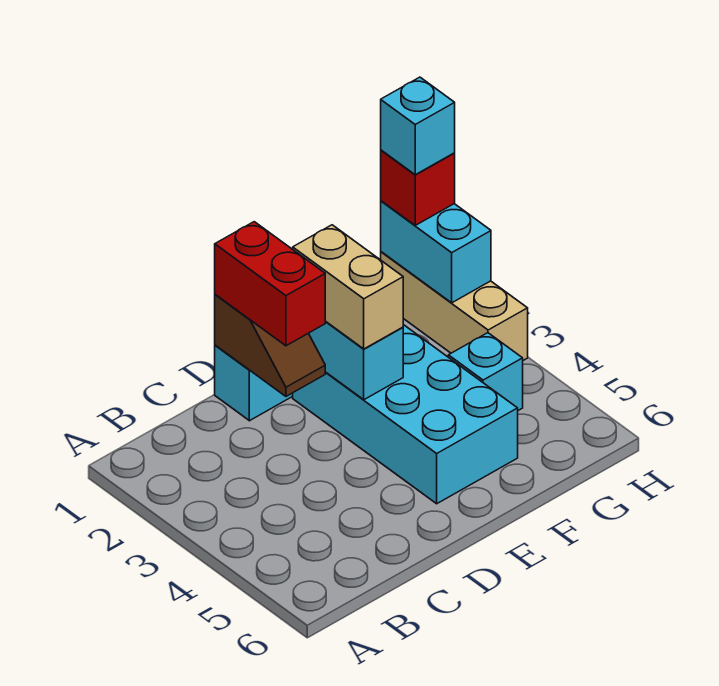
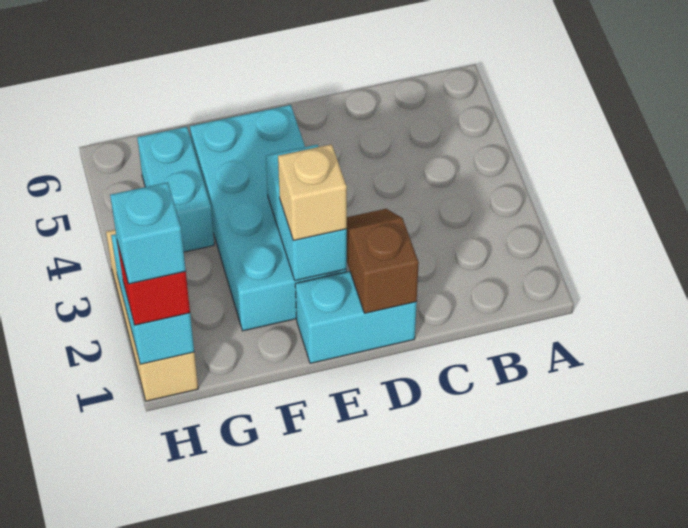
red 1x2 brick [215,222,325,346] -> none
tan 1x2 brick [293,225,403,349] -> tan 1x1 brick [278,144,347,240]
cyan 1x1 brick [448,333,523,410] -> cyan 1x2 brick [137,127,214,252]

